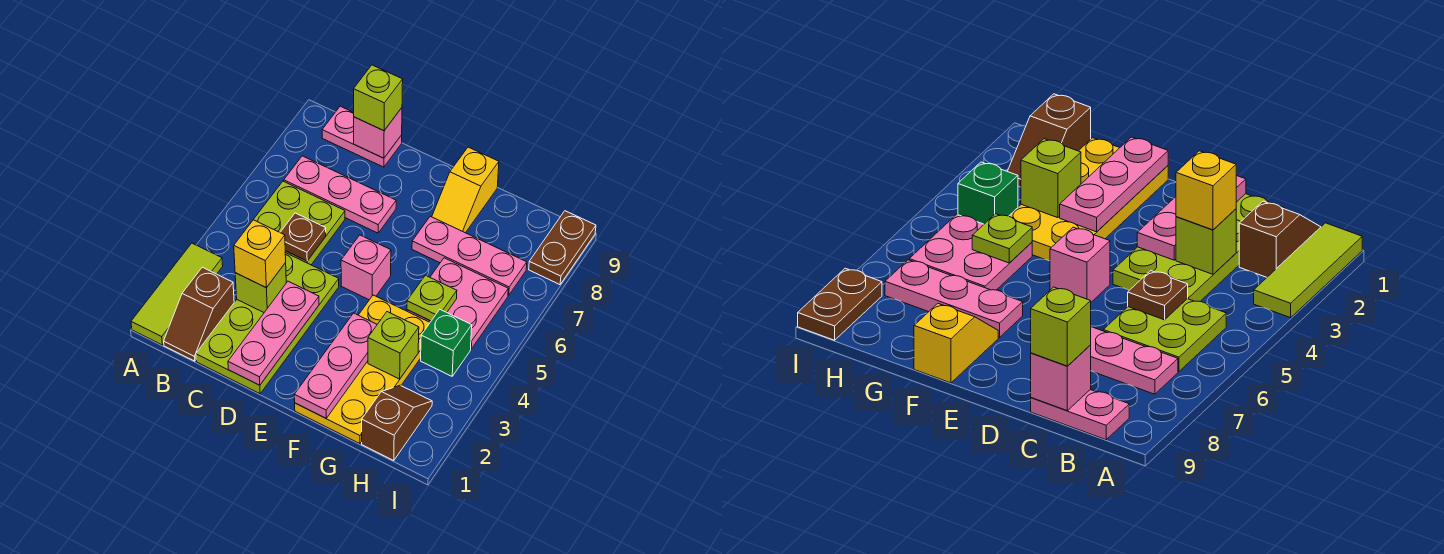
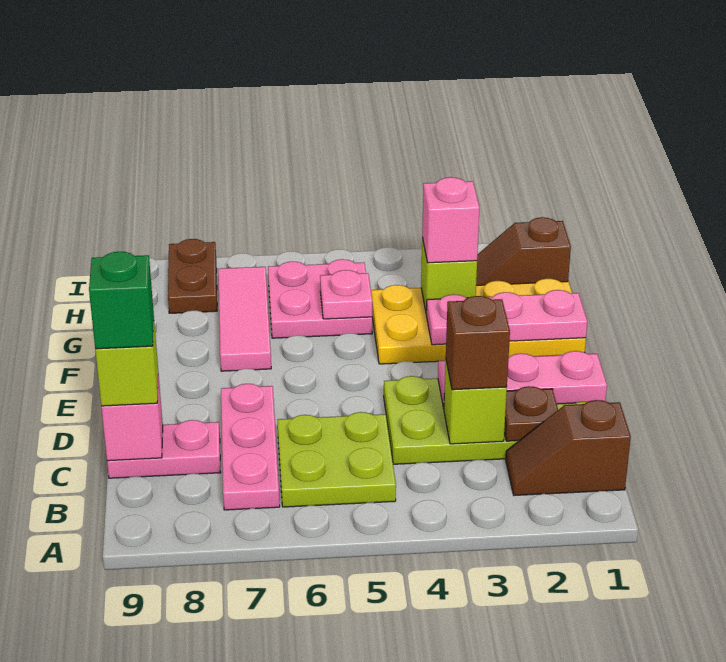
lime 1x3 tile [131,243,223,345] -> none
brown 1x2 slope [164,267,234,361] -> brown 1x2 slope turned to [506,400,631,495]
pink 1x2 plate [322,106,402,167] -> pink 1x2 plate turned to [107,420,221,478]
yellow 1x1 brick [234,220,286,288] -> brown 1x1 brick [446,296,510,390]
brown 1x1 plate [280,213,326,261] -> brown 1x1 plate moved to [504,386,558,441]
pink 1x1 brick [341,235,391,300] -> pink 1x1 brick moved to [422,177,480,263]
pink 1x3 plate [412,216,527,295] -> pink 1x3 tile [218,267,271,371]
yellow 1x2 slope [432,147,499,233] -> none
lime 1x1 plate [407,275,457,321] -> pink 1x1 plate [320,270,372,319]
green 1x1 brick [421,310,472,376] -> green 1x1 brick moved to [89,252,154,349]
brown 1x2 plate [529,211,596,285] -> brown 1x2 plate turned to [168,239,217,313]

